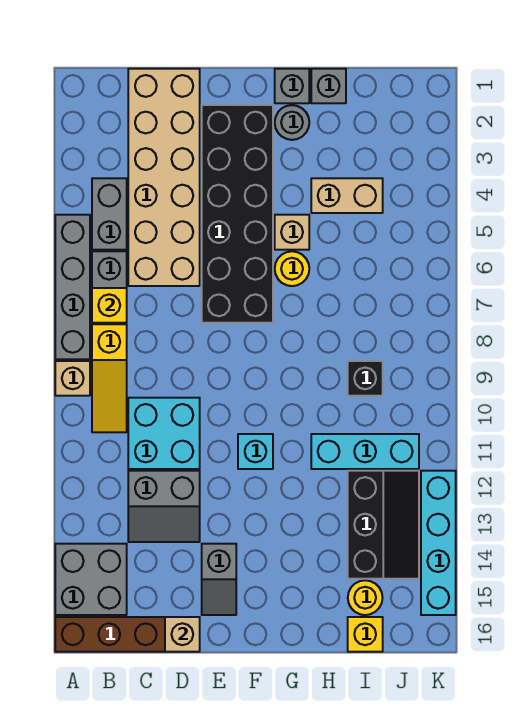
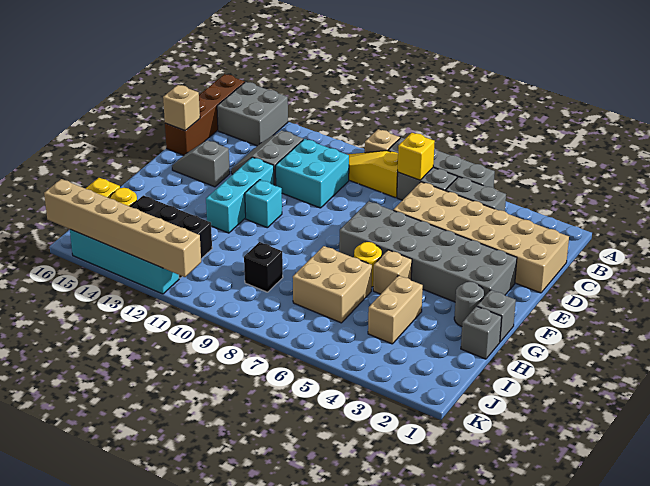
black 2x6 brick [202,105,273,323] -> grey 2x6 brick [339,201,517,302]
none -> tan 2x2 brick [293,246,372,323]
cyan 1x3 brick [311,434,419,469] -> cyan 1x3 brick moved to [206,157,274,233]
none -> tan 1x6 brick [44,179,201,277]

